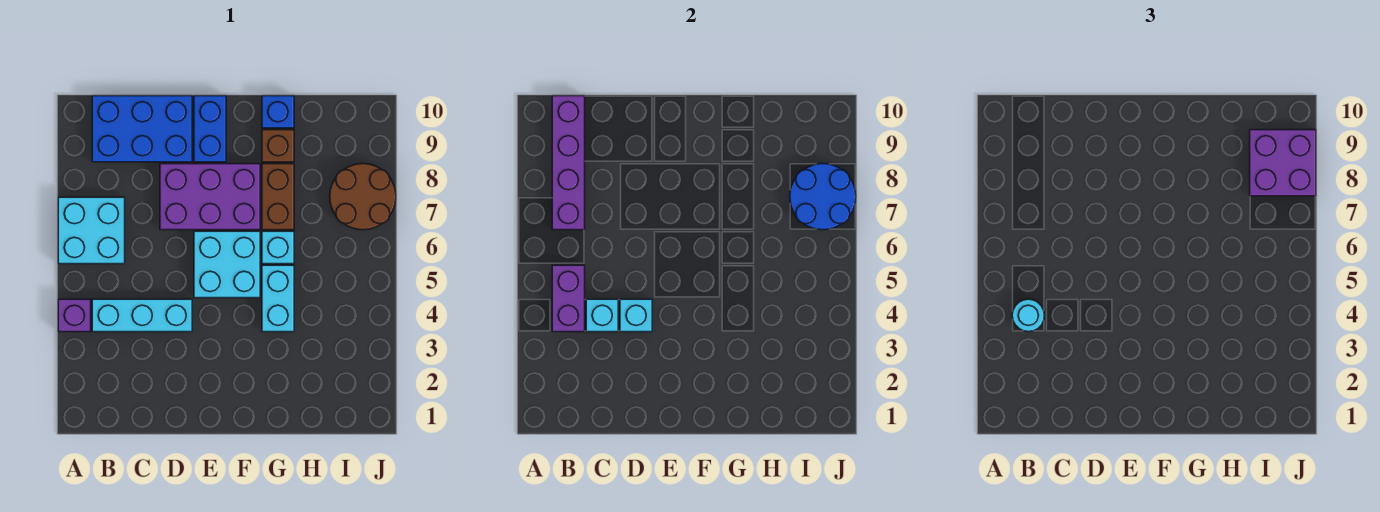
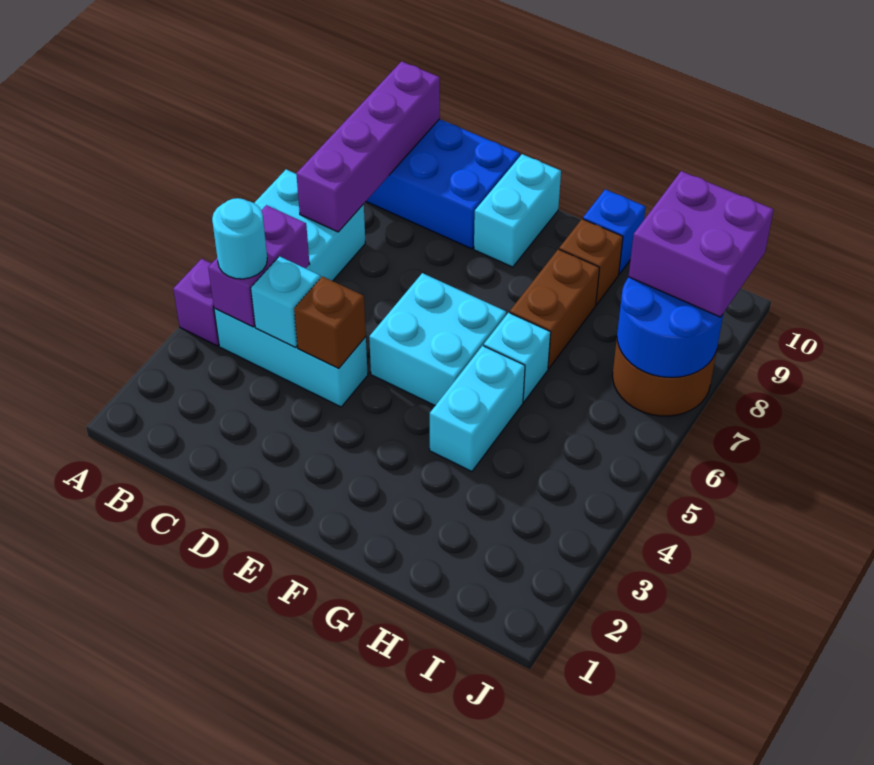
cyan 1x1 brick [620,299,652,332] -> brown 1x1 brick [294,276,366,368]
purple 2x3 brick [160,164,260,230] -> none
blue 1x2 brick [194,96,226,162] -> cyan 1x2 brick [474,154,561,267]

